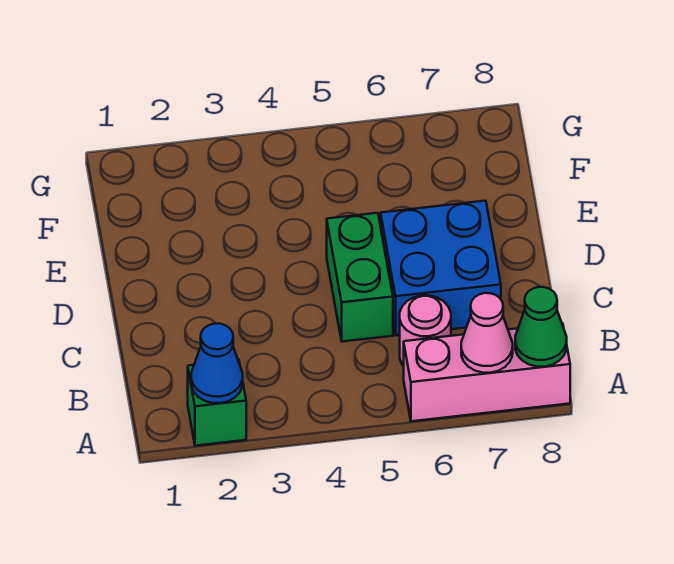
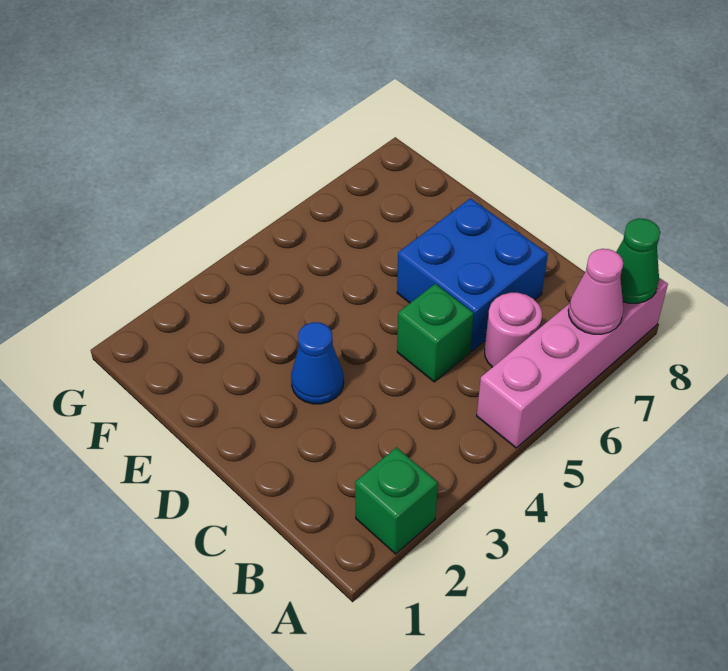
blue 1x1 cone [191,324,243,403] -> blue 1x1 cone moved to [291,322,344,404]
pink 1x3 brick [404,323,570,421] -> pink 1x4 brick [477,278,668,448]
green 1x2 brick [327,213,393,342] -> green 1x1 brick [397,284,474,382]

